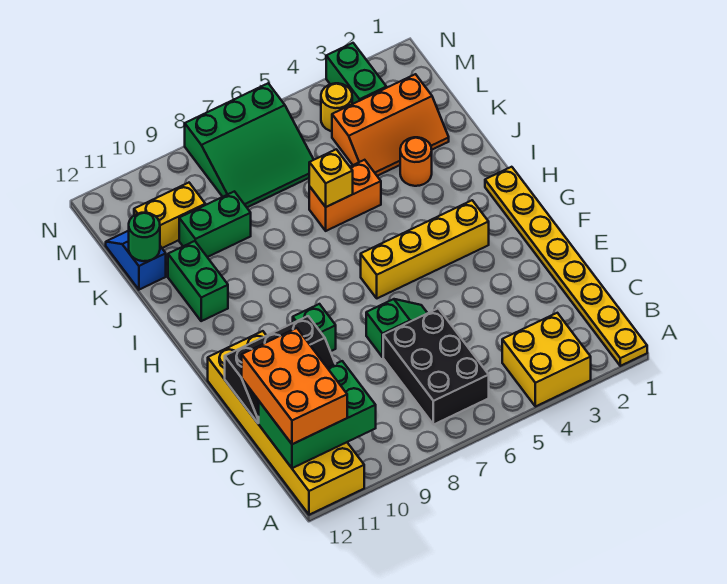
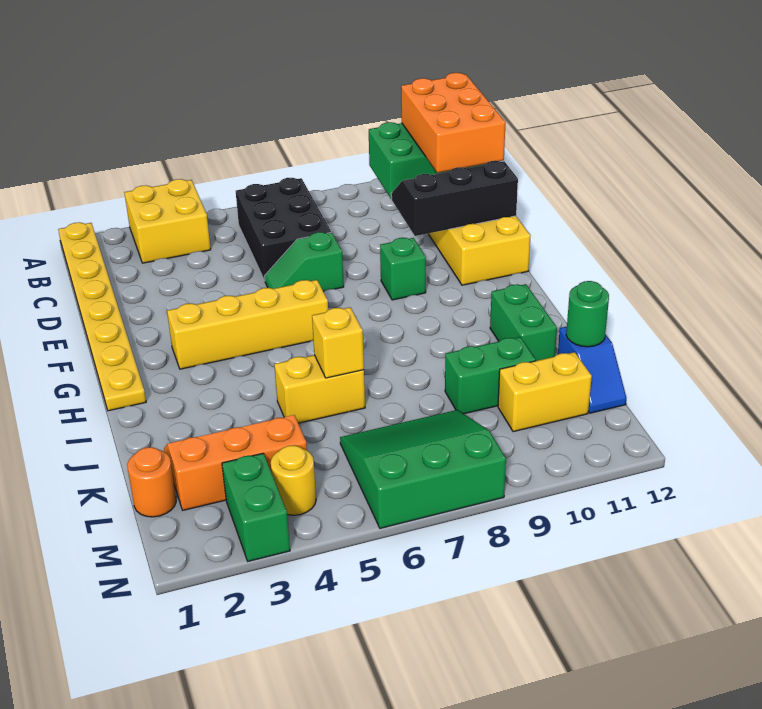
orange 1x1 round brick [400,137,432,186] -> orange 1x1 round brick moved to [127,447,176,517]
orange 1x2 brick [309,160,381,231] -> yellow 1x2 brick [274,355,365,423]

